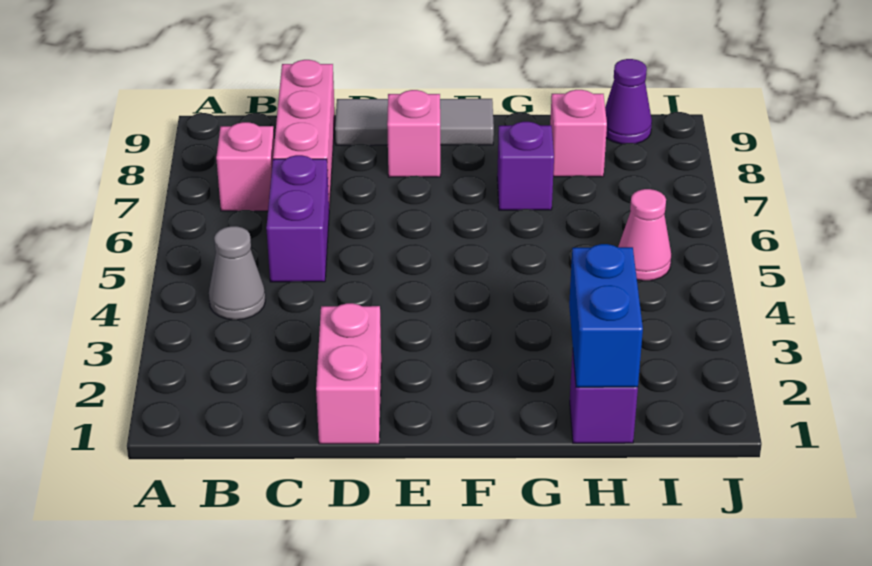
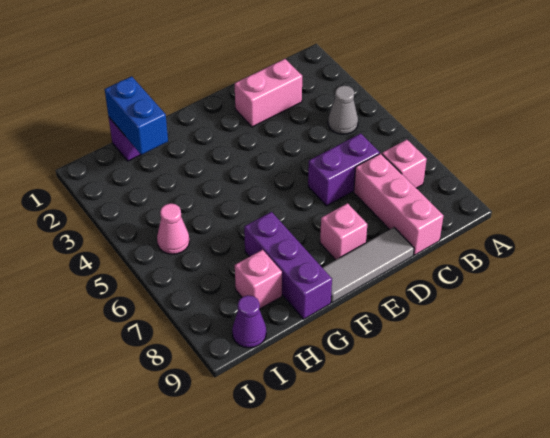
purple 1x2 brick [266,155,329,282] -> purple 1x2 brick turned to [308,133,380,206]
pink 1x2 brick [316,303,381,444] -> pink 1x2 brick turned to [235,59,302,127]
purple 1x1 brick [497,122,554,210] -> purple 1x3 brick [244,212,332,319]

